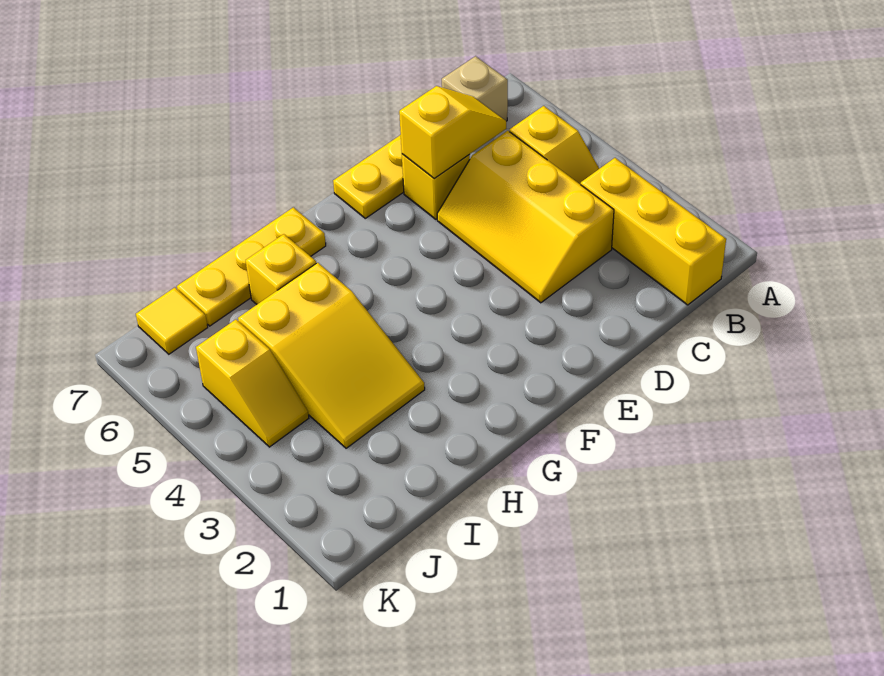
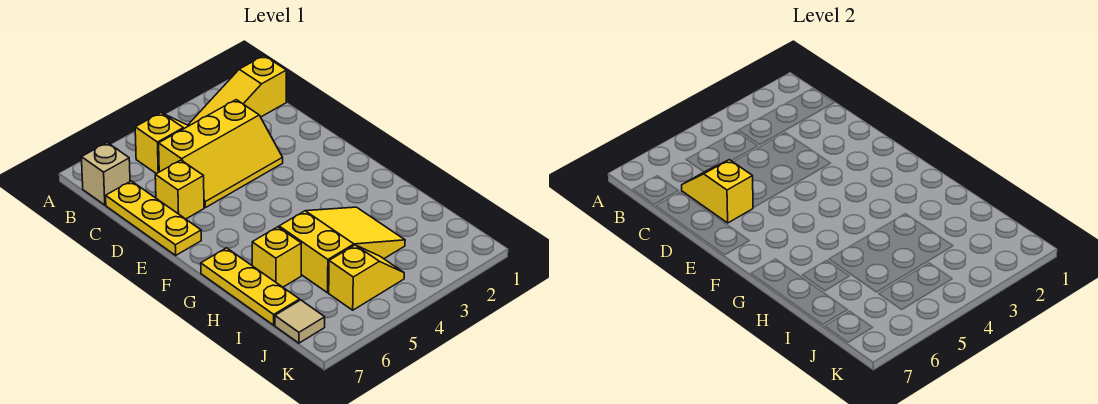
yellow 1x3 brick [581,158,726,305] -> yellow 1x3 slope [189,56,286,126]
yellow 1x1 tile [136,288,208,354] -> tan 1x1 tile [275,300,325,343]

